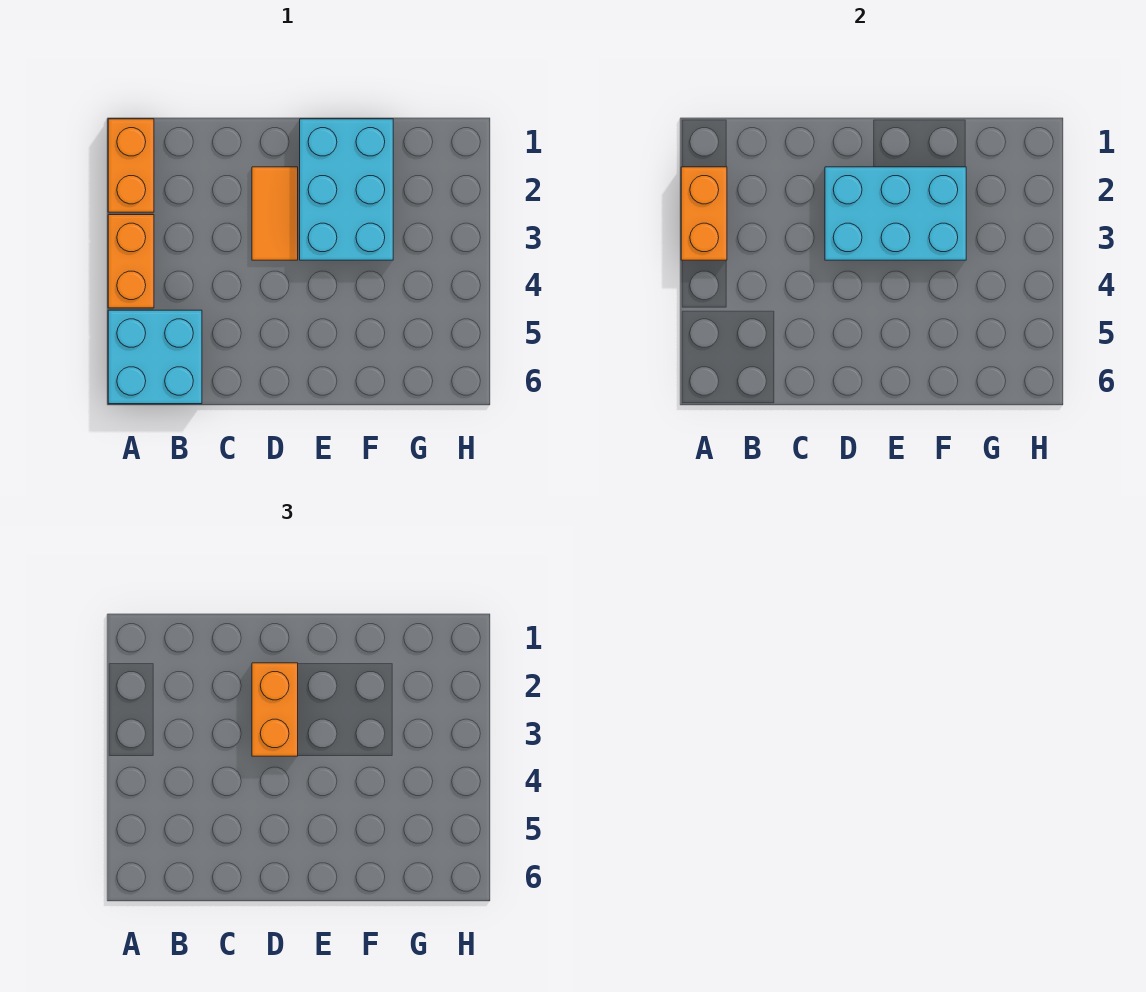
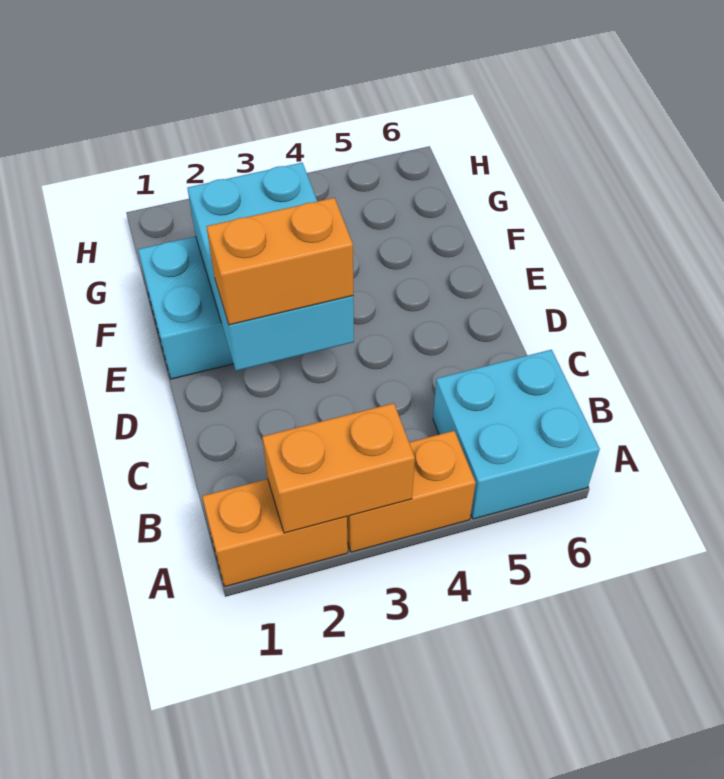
orange 1x2 tile [252,167,298,260] -> none

